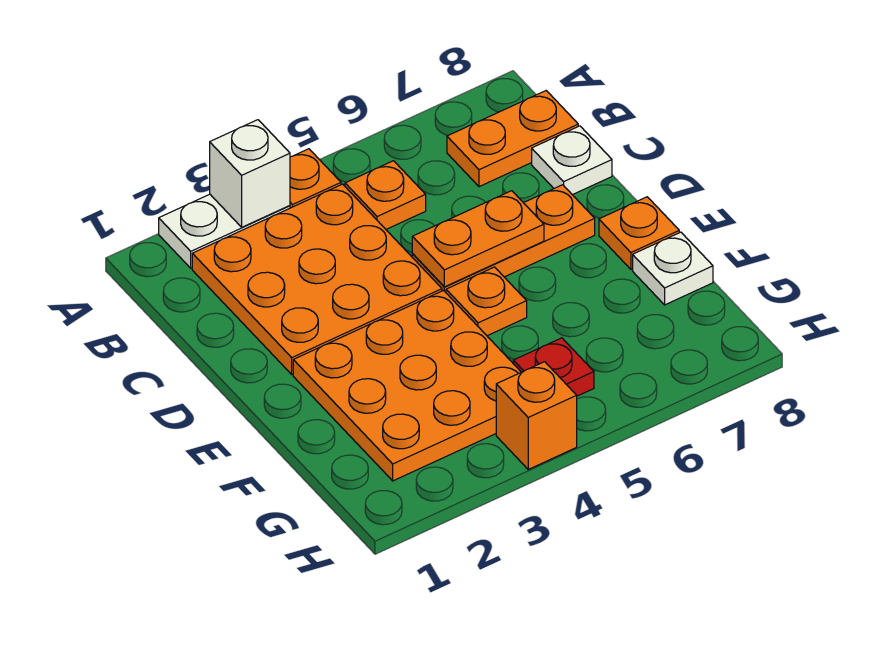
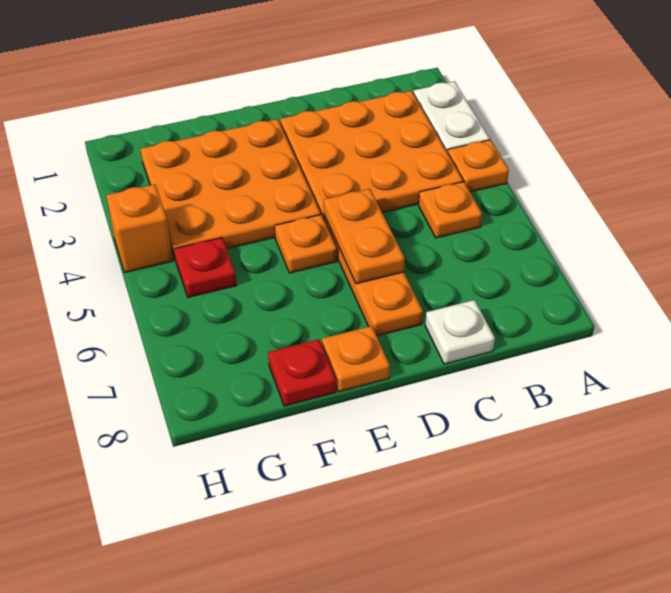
white 1x1 brick [210,120,290,227] -> none
orange 1x2 plate [447,91,578,187] -> none
white 1x1 plate [633,232,713,305] -> red 1x1 plate [268,339,336,406]

